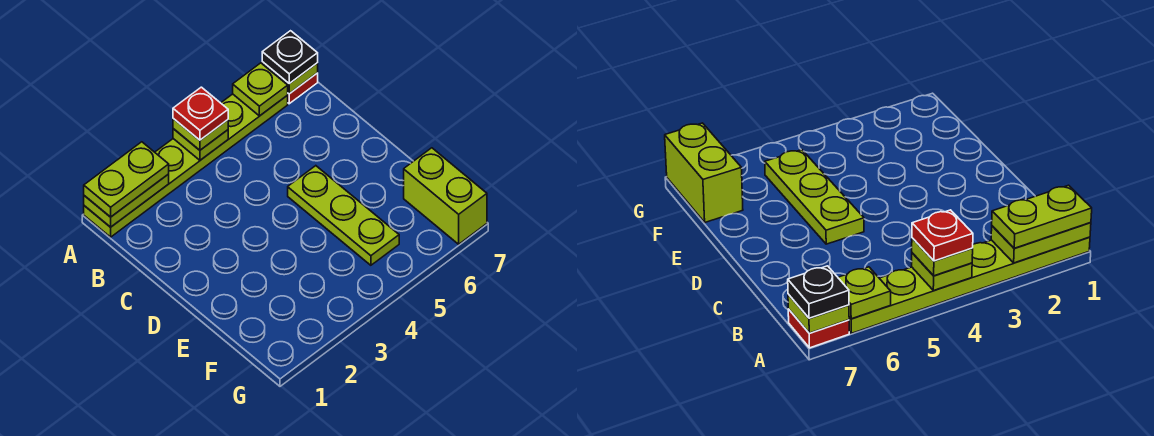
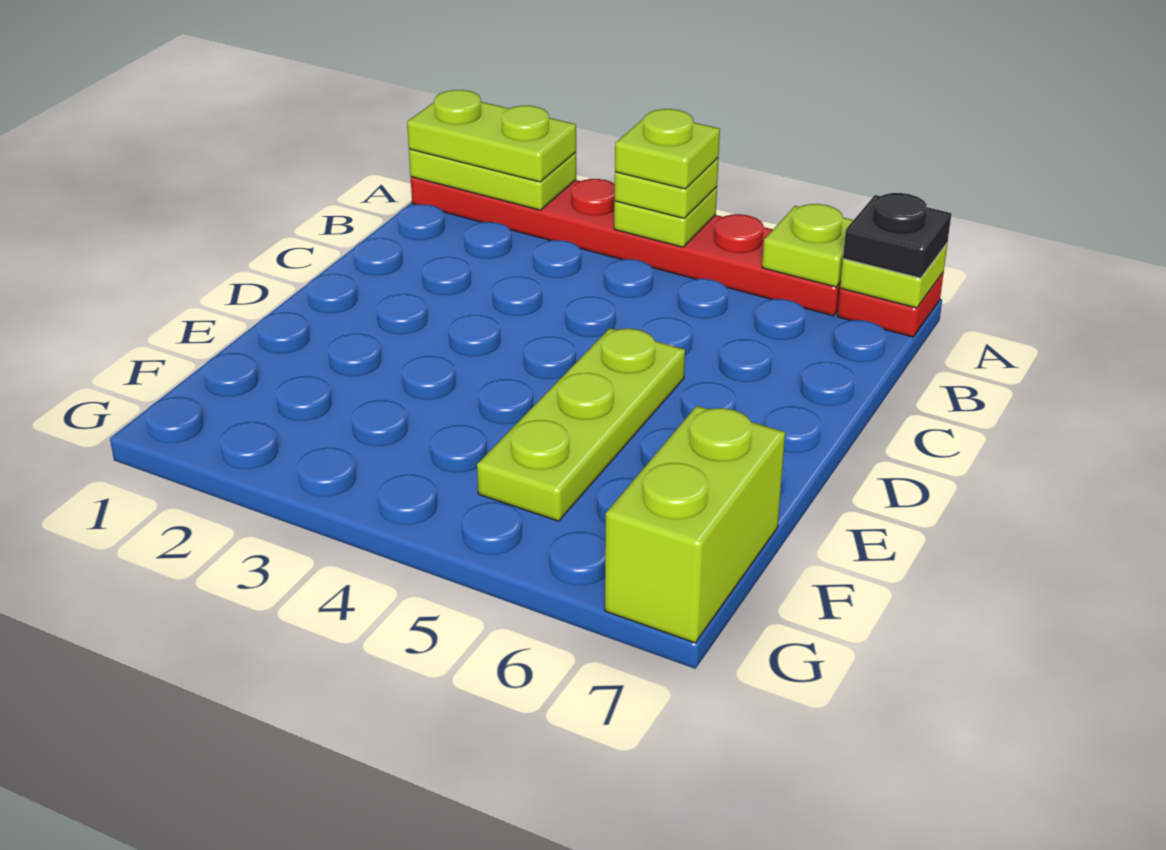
lime 1x6 plate [84,94,288,237] -> red 1x6 plate [411,177,841,316]
red 1x1 plate [173,87,228,140] -> lime 1x1 plate [615,109,720,189]

